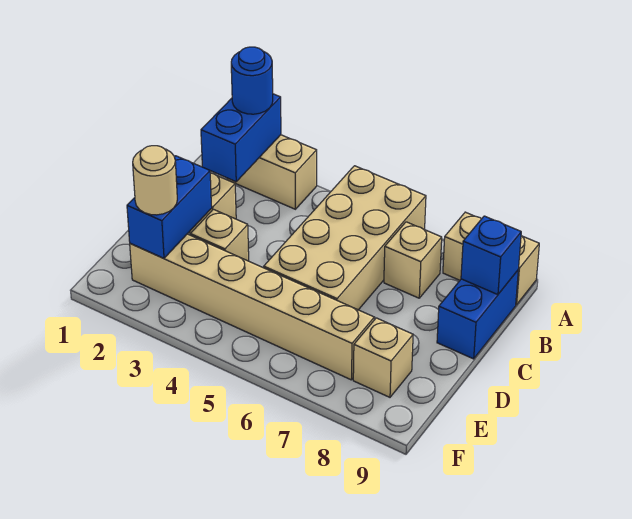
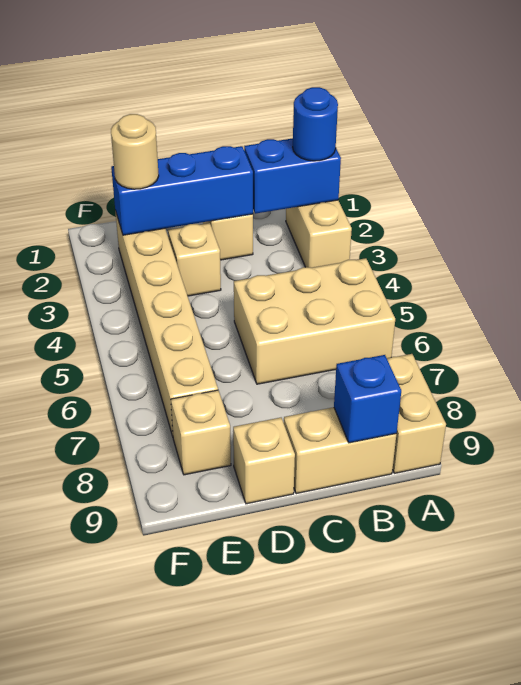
tan 2x4 brick [264,166,426,310] -> tan 2x3 brick [234,258,395,384]
tan 1x1 brick [384,222,442,298] -> tan 1x1 brick moved to [233,418,295,504]
blue 1x2 brick [437,271,518,359] -> tan 1x2 brick [284,407,396,494]
blue 1x2 brick [127,156,212,258] -> blue 1x3 brick [111,146,253,235]

